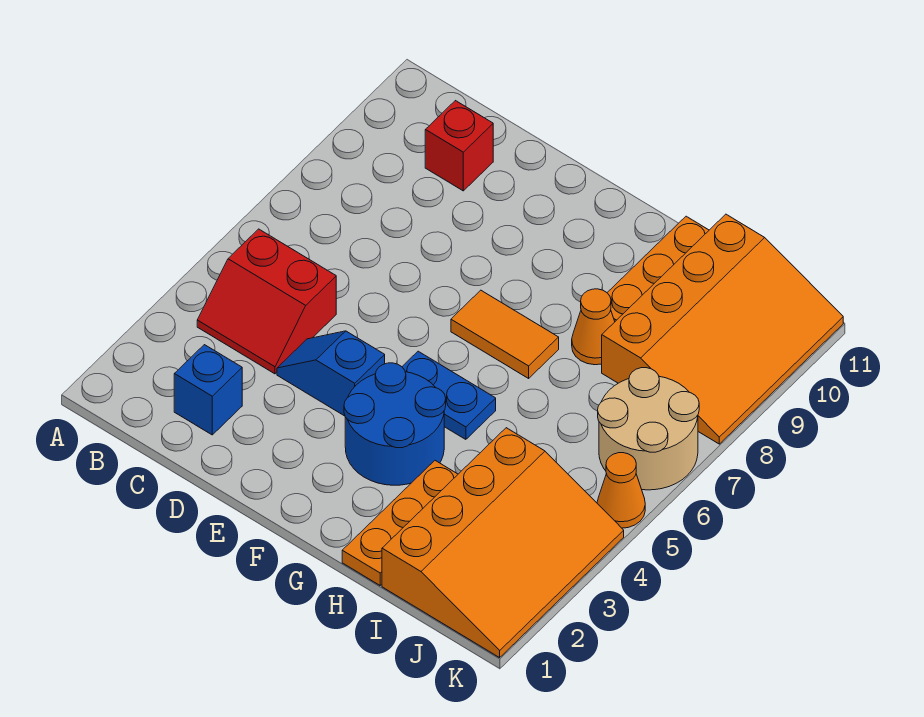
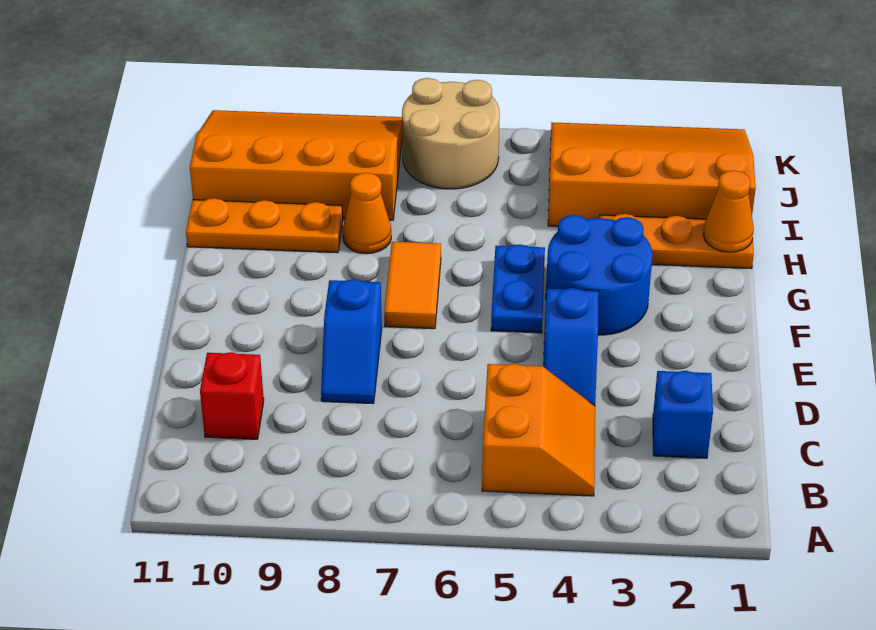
red 2x2 slope [197,229,336,374] -> orange 2x2 slope [482,364,595,496]
none -> blue 1x2 slope [321,279,382,404]
orange 1x1 cone [597,453,645,528] -> orange 1x1 cone moved to [703,170,754,252]

